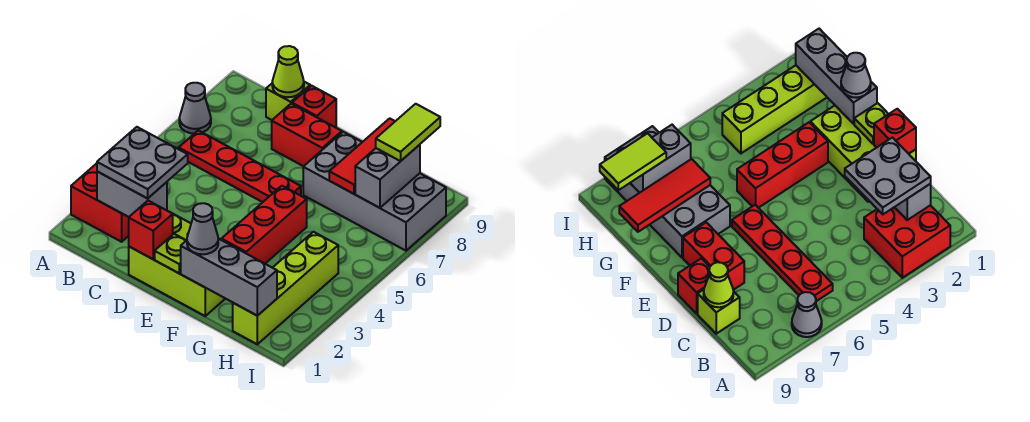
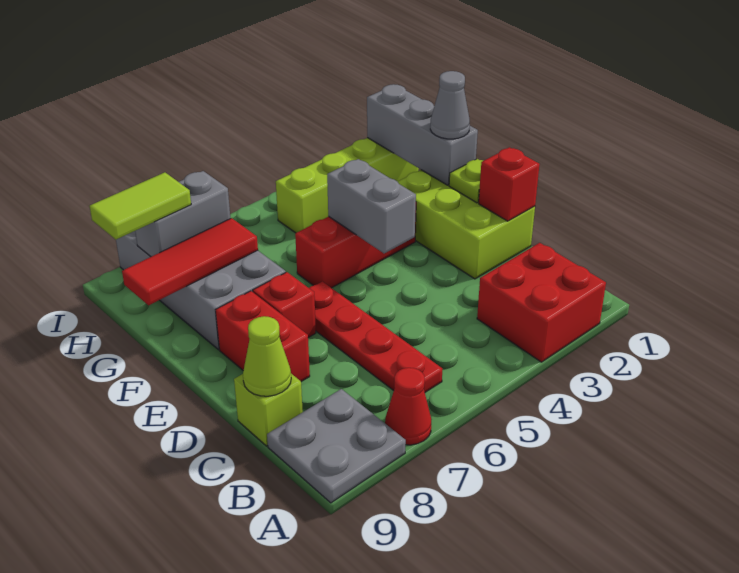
grey 1x1 cone [179,83,211,134] -> red 1x1 cone [385,368,431,445]
grey 1x2 brick [97,172,167,217] -> grey 1x2 brick moved to [327,159,416,253]
grey 2x2 plate [97,127,188,198] -> grey 2x2 plate moved to [267,389,406,503]
red 1x1 brick [292,86,336,128] -> red 1x1 brick moved to [253,272,316,338]

